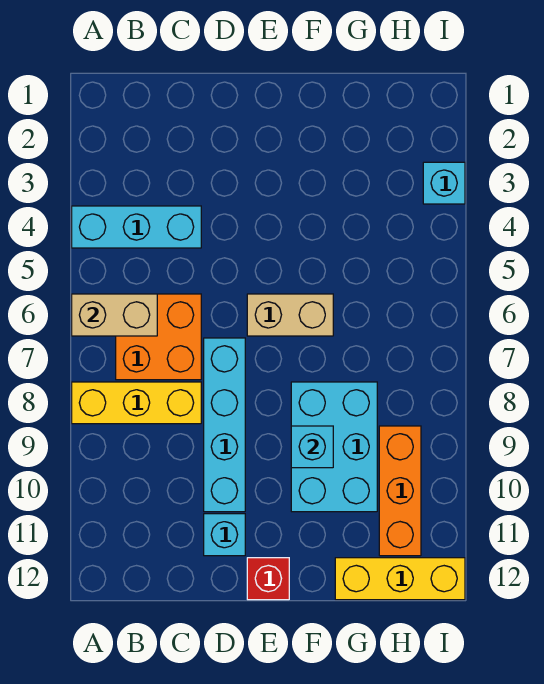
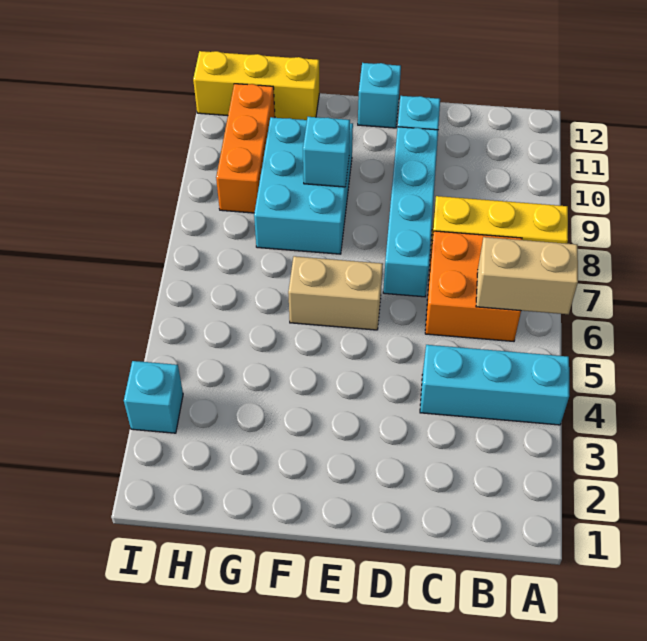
red 1x1 brick [247,558,289,600] -> cyan 1x1 brick [358,63,401,128]

